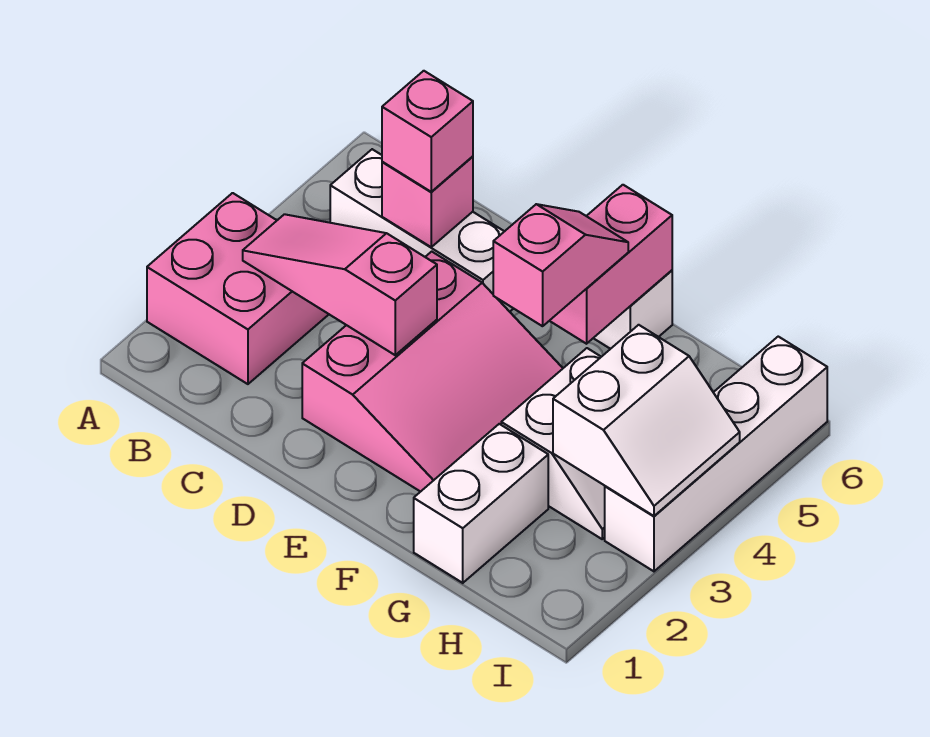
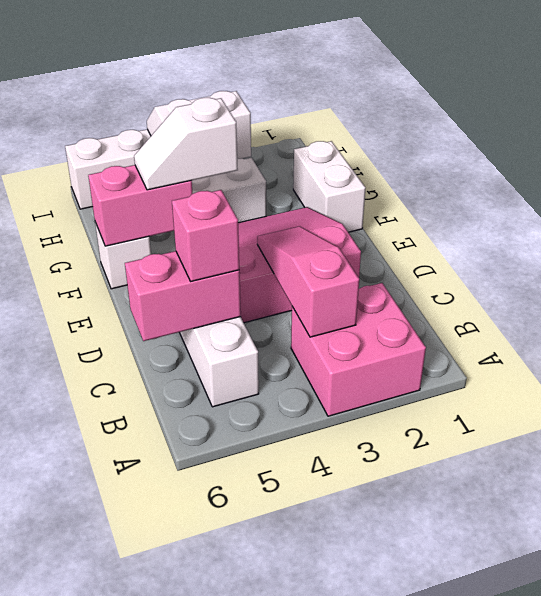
pink 1x3 slope [243,214,437,355] -> pink 1x3 slope turned to [257,226,359,337]
pink 1x1 brick [382,156,473,247] -> pink 1x2 brick [125,251,241,341]
pink 1x2 slope [493,204,628,326] -> white 1x2 slope [134,98,238,190]
white 1x2 brick [414,424,548,583] -> white 1x2 brick turned to [293,141,365,232]

